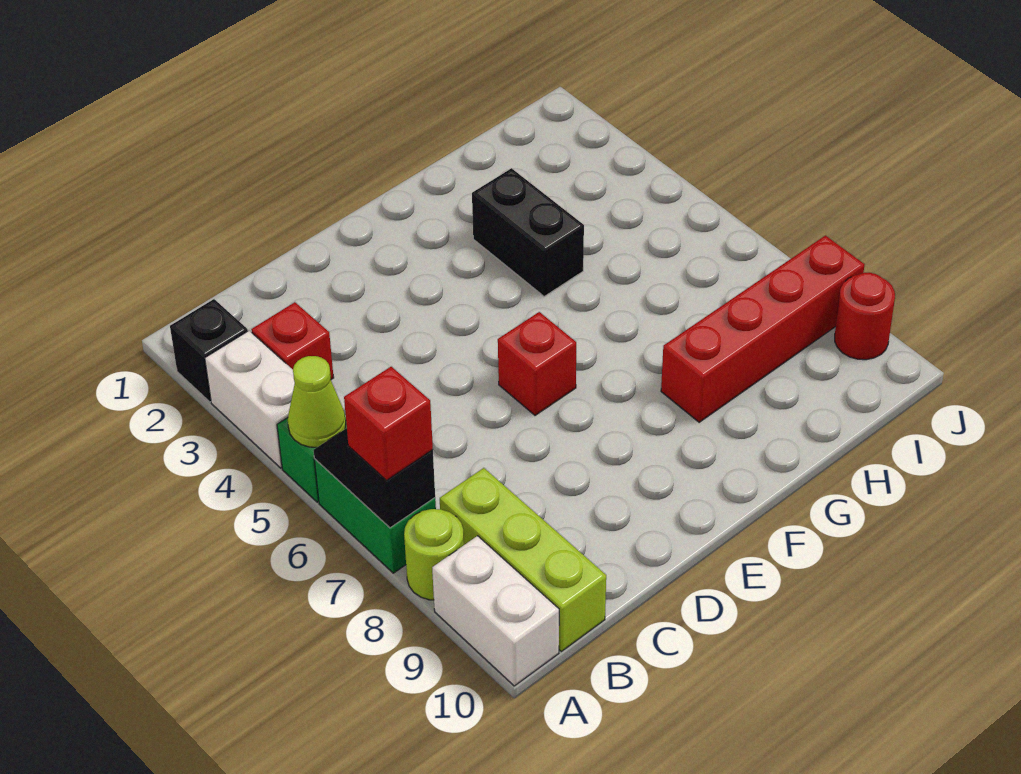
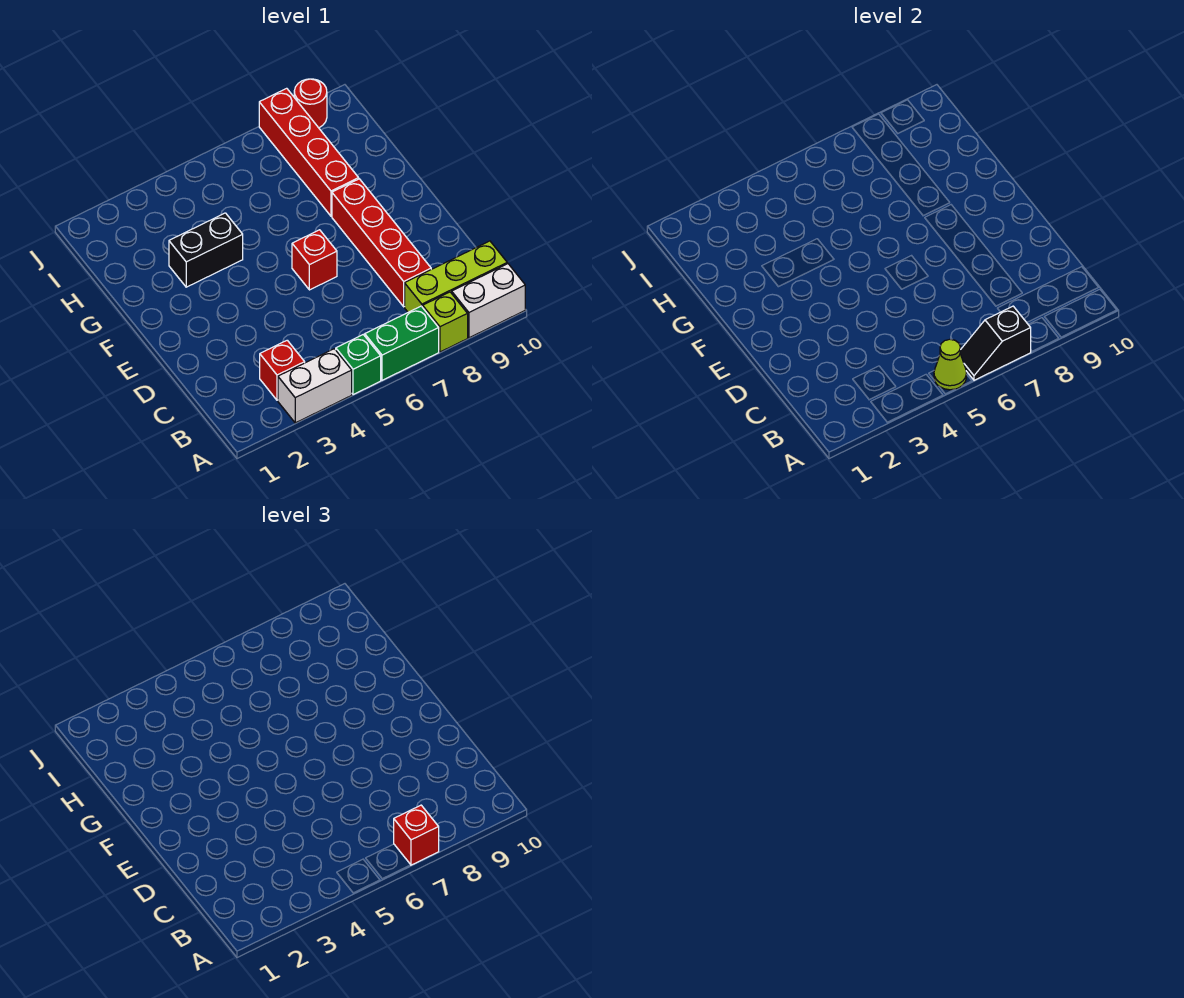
black 1x1 brick [170,299,248,402] -> none
lime 1x1 round brick [404,509,464,600] -> lime 1x1 brick [423,292,468,352]
none -> red 1x4 brick [332,179,431,307]

